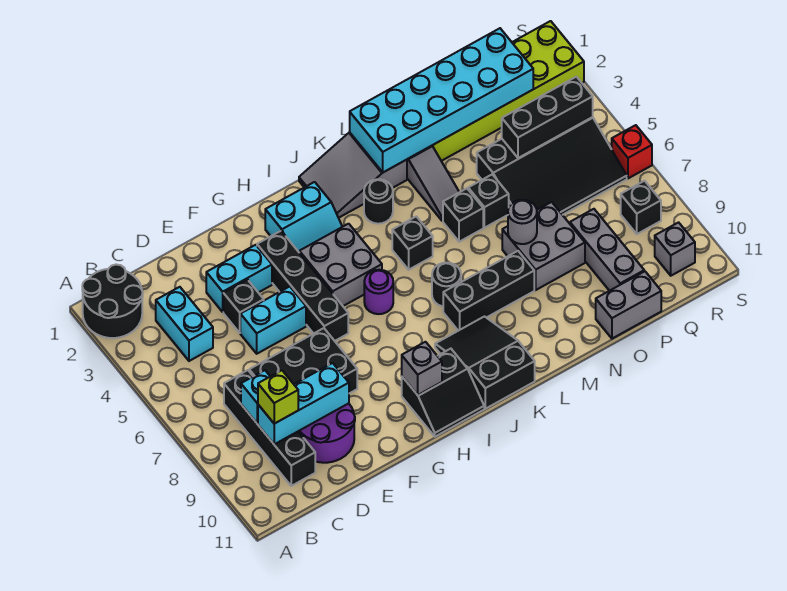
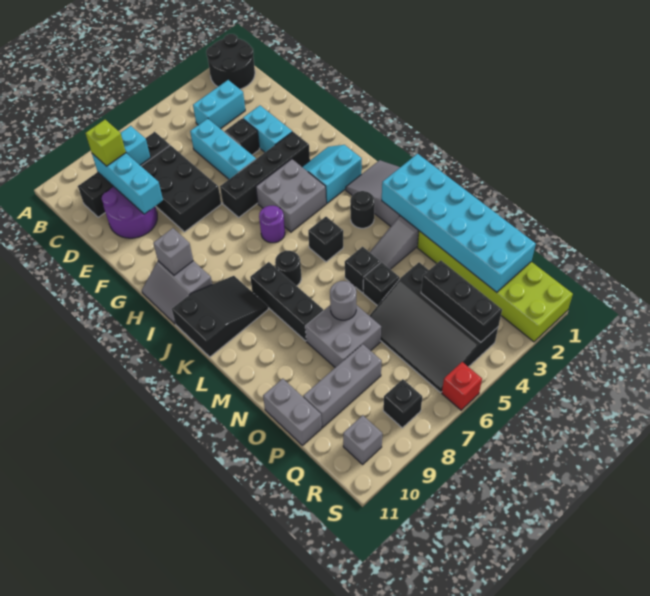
cyan 1x2 brick [240,287,306,354] -> cyan 1x3 brick [190,118,256,179]
cyan 2x2 slope [265,182,342,252] -> cyan 2x2 slope turned to [302,145,362,203]
black 2x2 slope [402,349,484,437] -> grey 2x2 slope [142,261,212,324]

